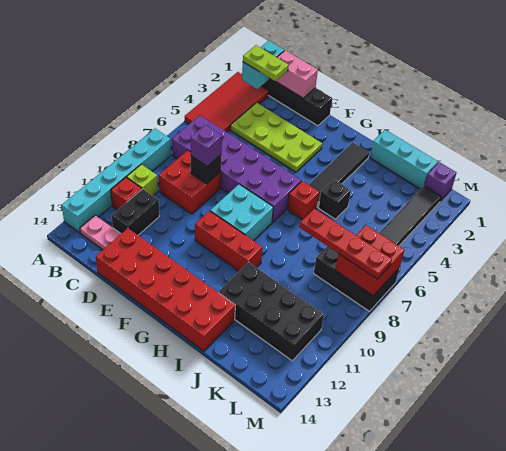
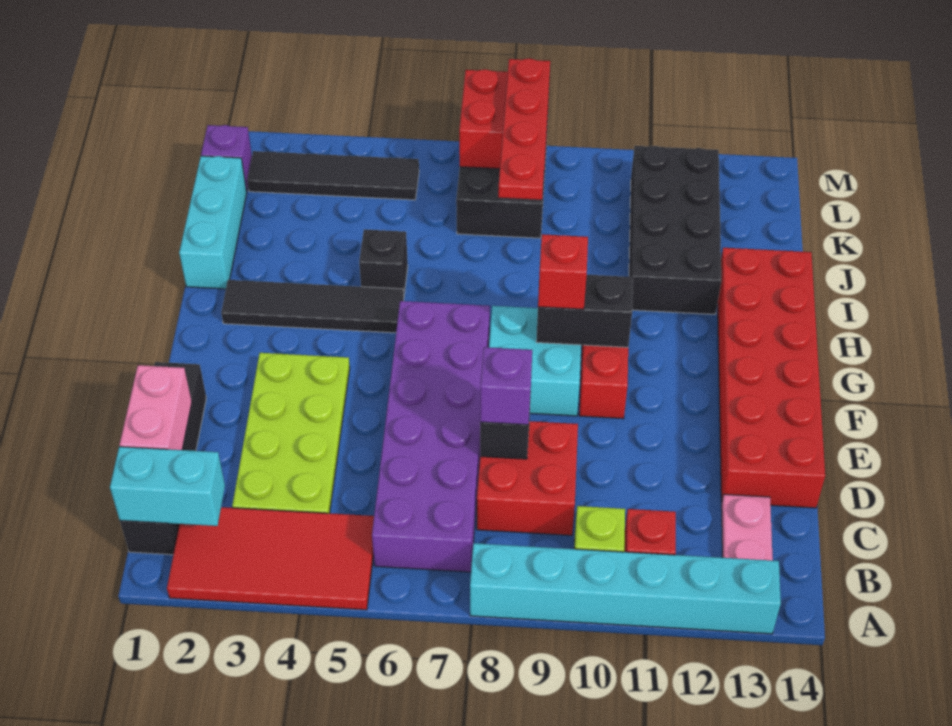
lime 1x2 plate [243,45,289,81] -> none
black 1x2 brick [112,189,159,235] -> black 1x2 brick moved to [536,275,633,347]
red 1x1 brick [287,181,319,220] -> red 1x1 brick moved to [538,234,588,309]

